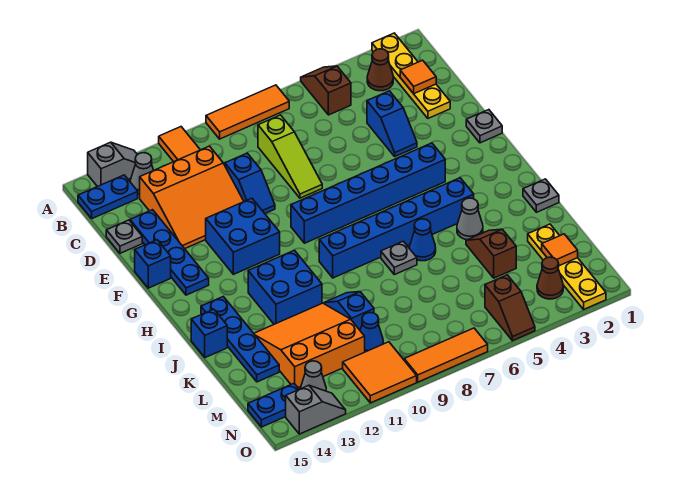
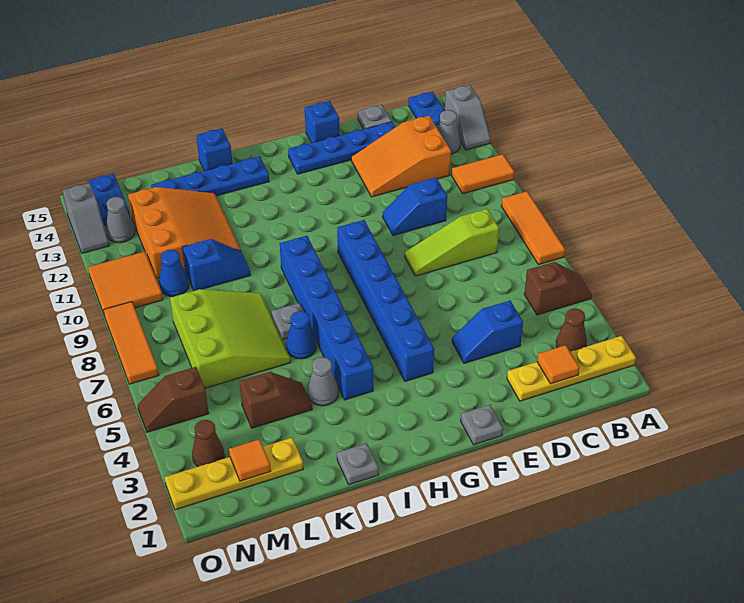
orange 3x3 slope [140,146,244,249] -> orange 2x3 slope [351,115,451,197]
blue 2x2 brick [206,198,280,274] -> none
blue 2x2 brick [248,250,322,324] -> none
none -> lime 3x3 slope [170,289,291,388]

